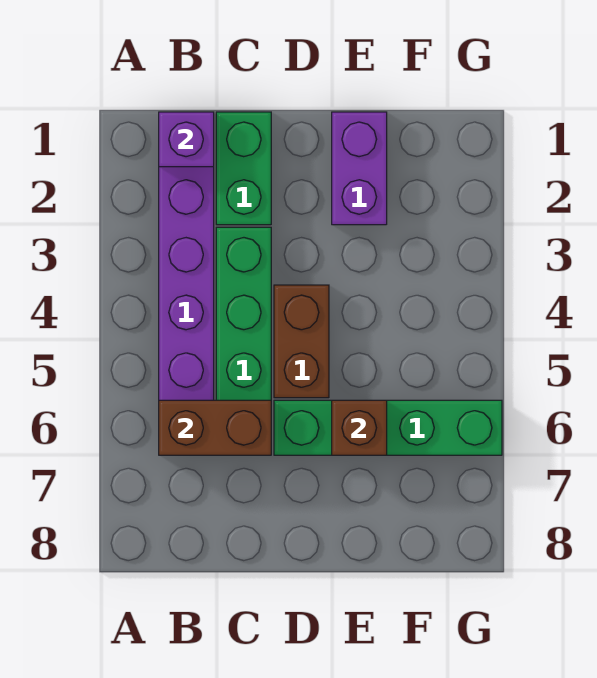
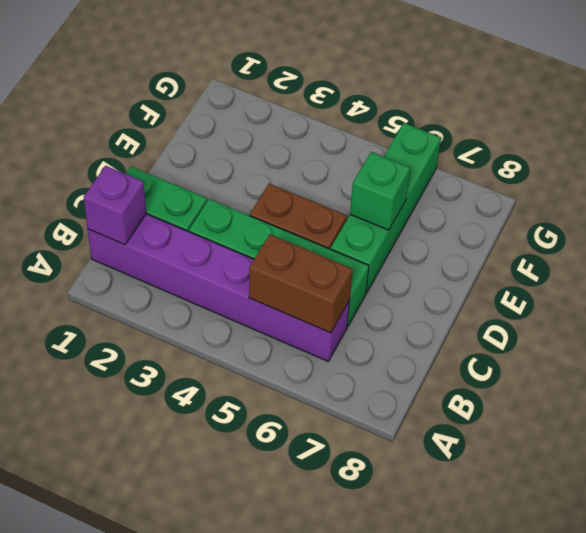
brown 1x2 brick [159,400,271,455] -> brown 1x2 brick turned to [249,234,353,333]
purple 1x2 brick [332,112,387,225] -> none
brown 1x1 brick [332,400,387,455] -> green 1x1 brick [350,152,410,230]

